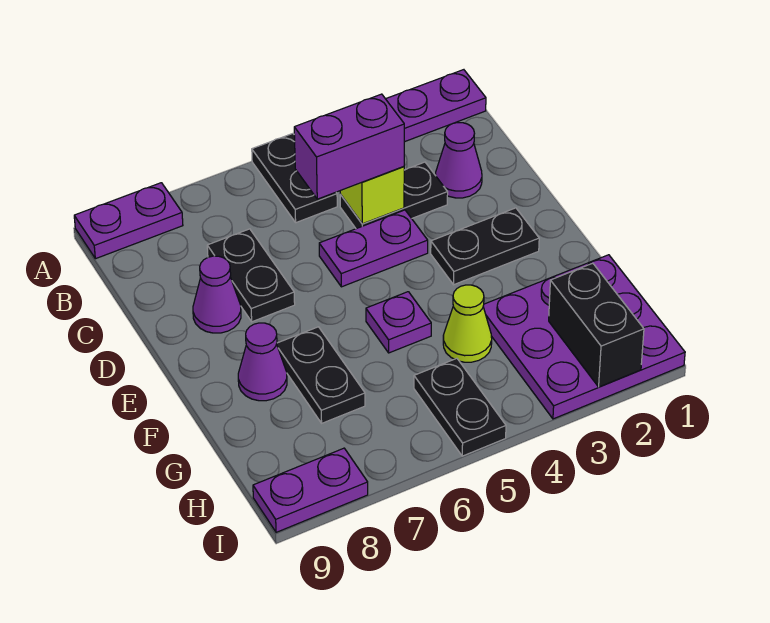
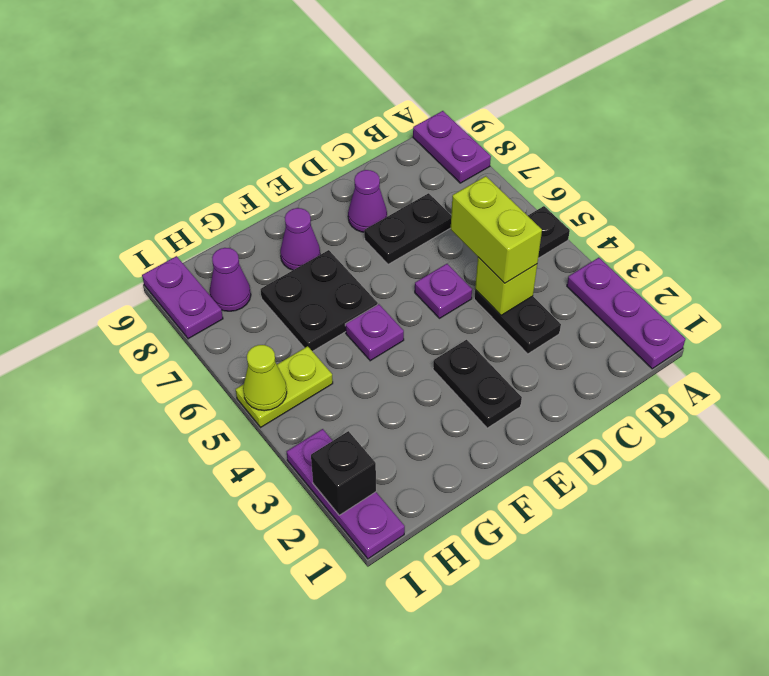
purple 1x1 cone [436,123,482,198] -> purple 1x1 cone moved to [210,248,251,311]
purple 1x2 brick [294,94,404,199] -> lime 1x2 brick [451,176,542,283]
purple 1x2 plate [319,210,428,287] -> purple 1x1 plate [415,264,472,318]
black 1x2 plate [277,327,365,423] -> black 2x2 plate [260,250,378,351]
purple 3x3 plate [483,255,685,419] -> purple 1x3 plate [287,429,405,559]
lime 1x1 cone [443,285,492,362] -> lime 1x1 cone moved to [243,345,287,411]
black 1x2 brick [549,263,644,387] -> black 1x1 brick [311,431,376,515]
black 1x2 plate [414,358,506,456] -> lime 1x2 plate [236,346,333,427]

